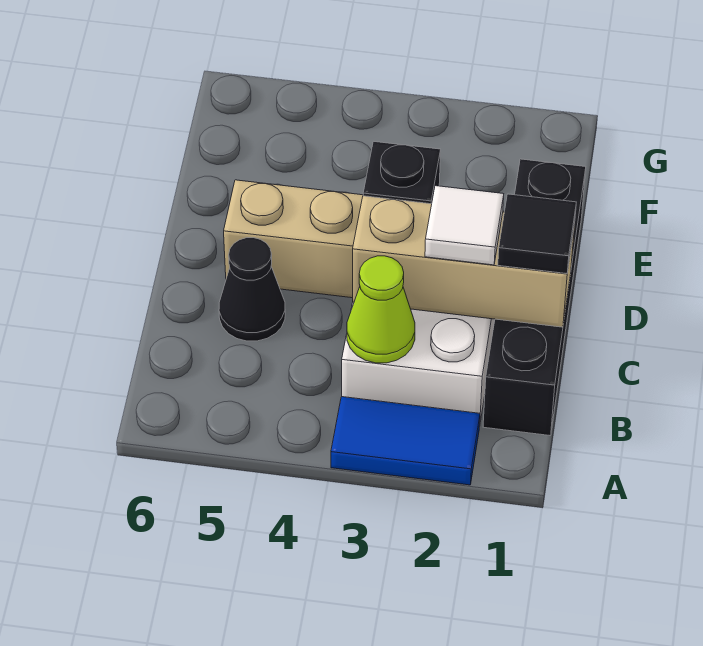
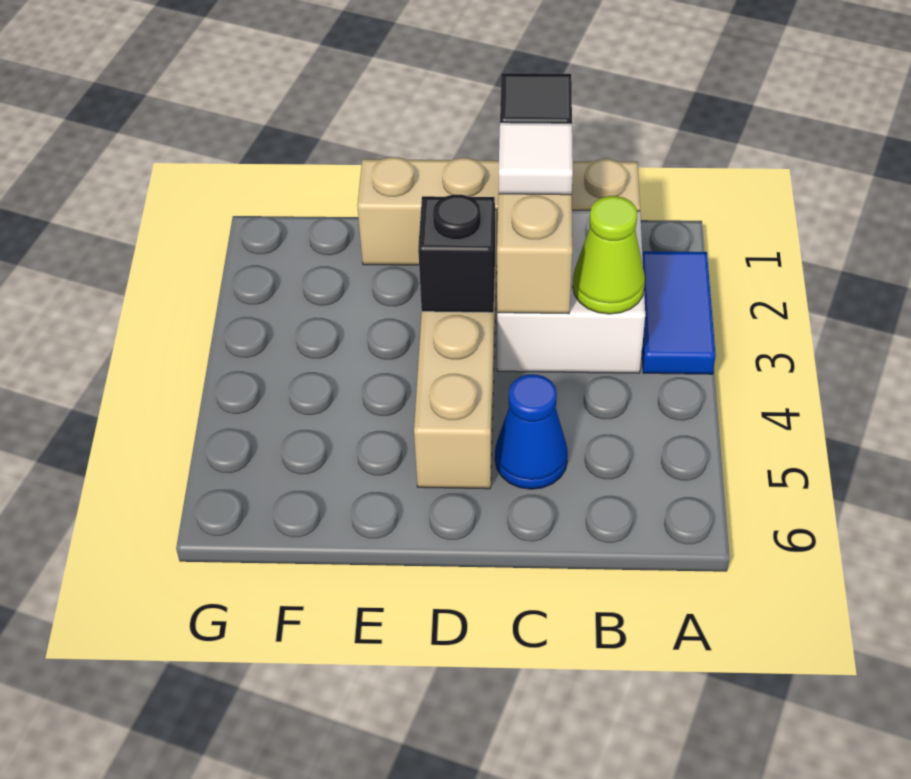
black 1x4 brick [483,159,586,435] -> tan 1x4 brick [357,157,640,265]
black 1x1 cone [219,238,285,341] -> blue 1x1 cone [495,374,568,489]

